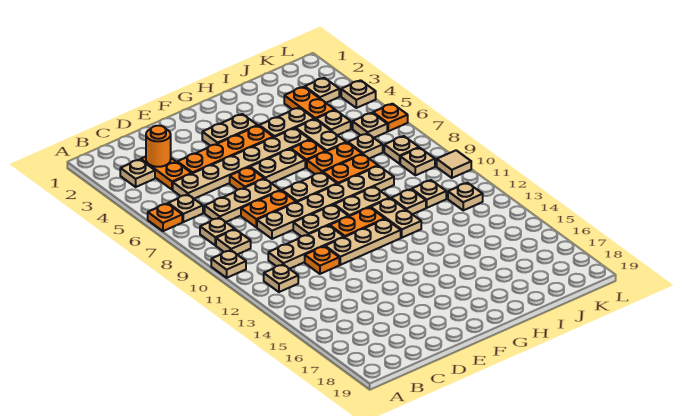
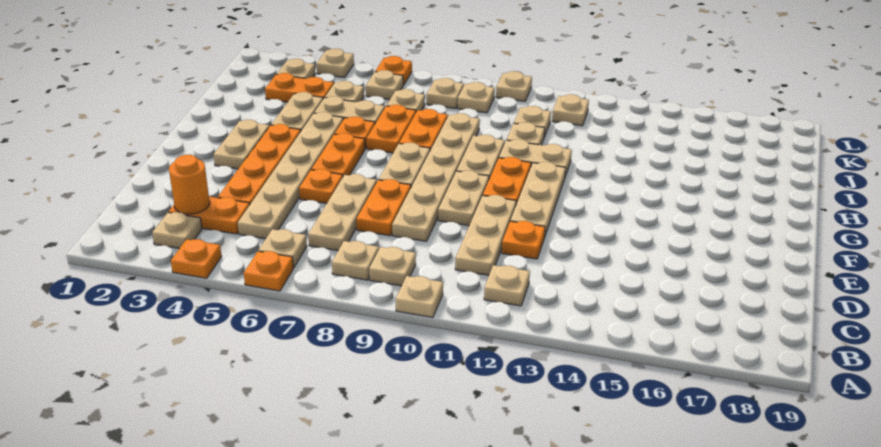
none -> orange 1x1 plate [171,239,222,278]
tan 1x2 plate [250,149,305,183] -> orange 1x2 plate [311,133,365,176]
tan 1x1 tile [437,150,471,178] -> tan 1x1 plate [496,71,532,101]

